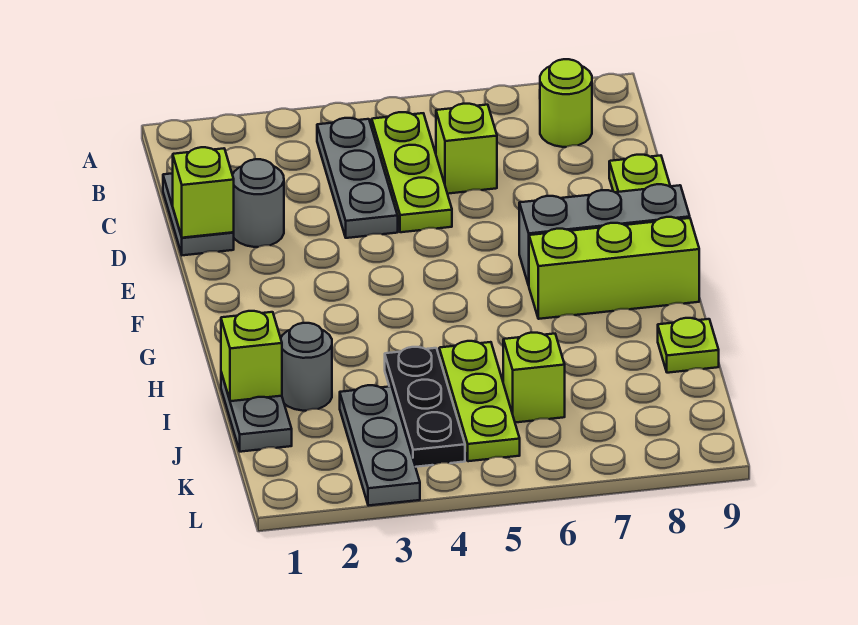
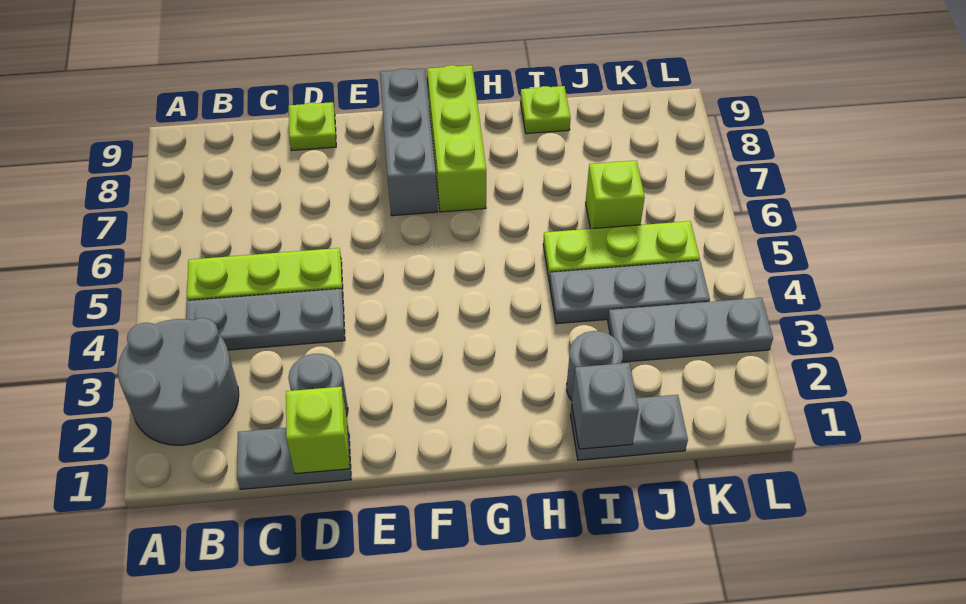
none -> grey 2x2 round brick [118,318,239,445]
lime 1x1 round brick [540,59,592,147] -> none
lime 1x1 brick [436,103,497,194] -> none
lime 1x1 brick [221,311,282,401] -> grey 1x1 brick [572,363,639,449]
black 1x3 plate [385,347,465,467] -> grey 1x3 plate [550,261,710,324]

